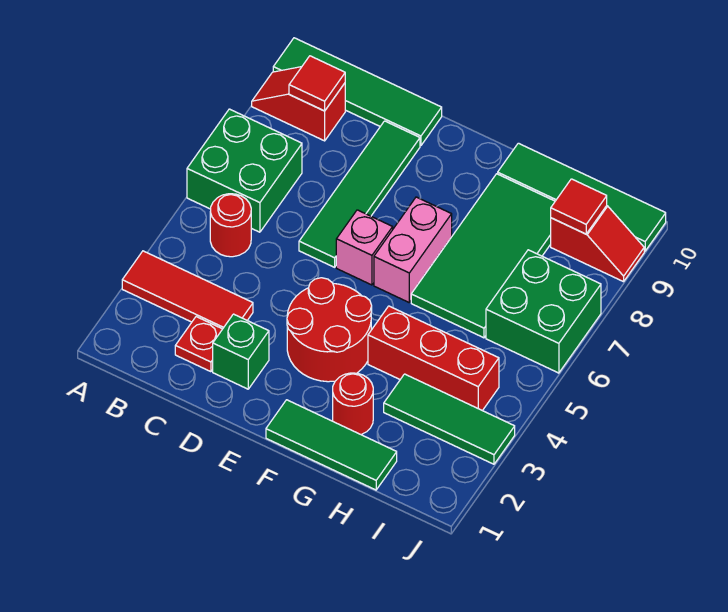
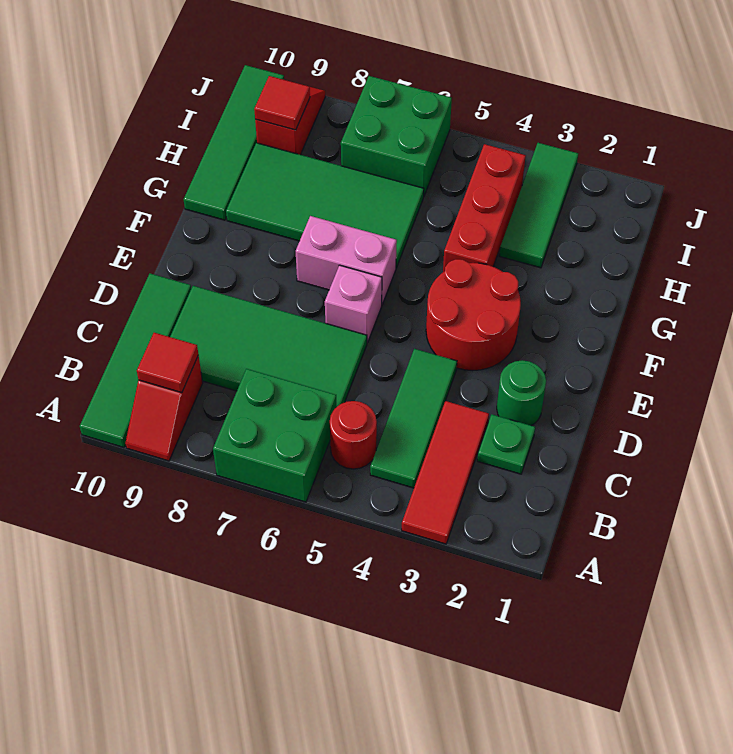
red 1x1 plate [175,317,222,372] -> green 1x1 plate [477,414,535,474]
green 1x1 brick [213,314,269,389] -> green 1x1 round brick [497,360,546,426]
green 1x4 tile [299,121,420,267] -> green 2x4 tile [170,286,367,406]
green 1x3 tile [266,400,397,490] -> green 1x3 tile moved to [370,349,457,488]
red 1x1 round brick [333,373,373,435] -> none

